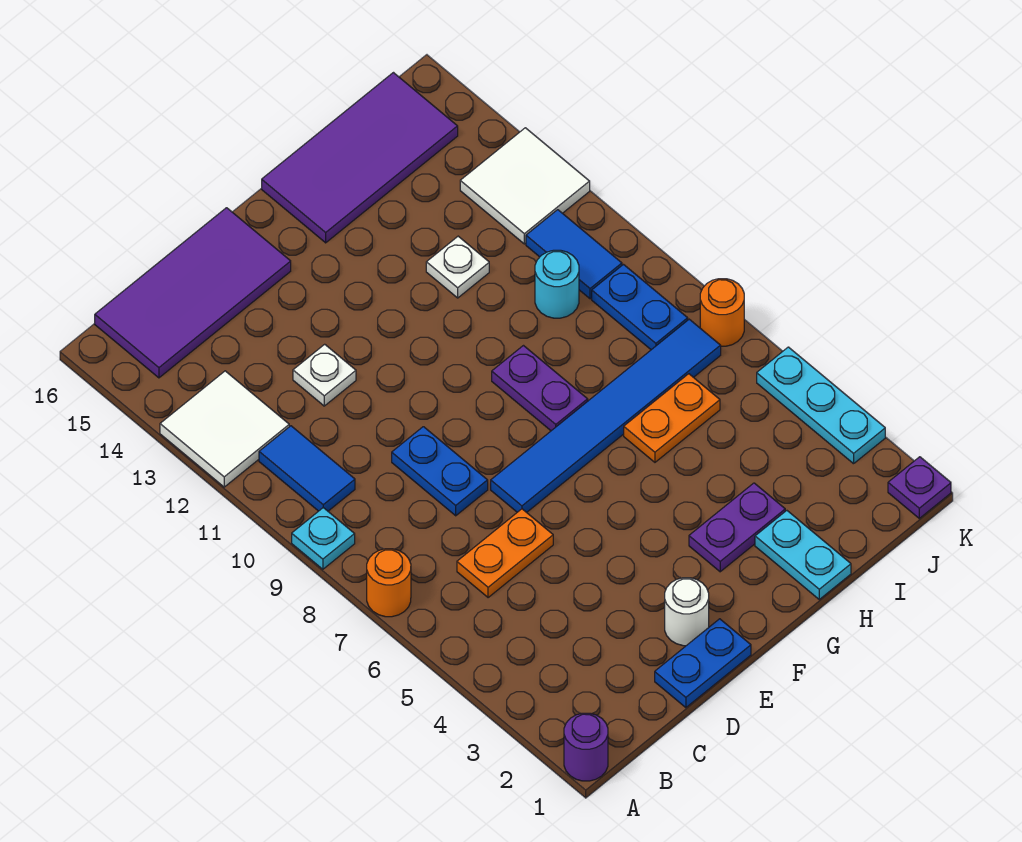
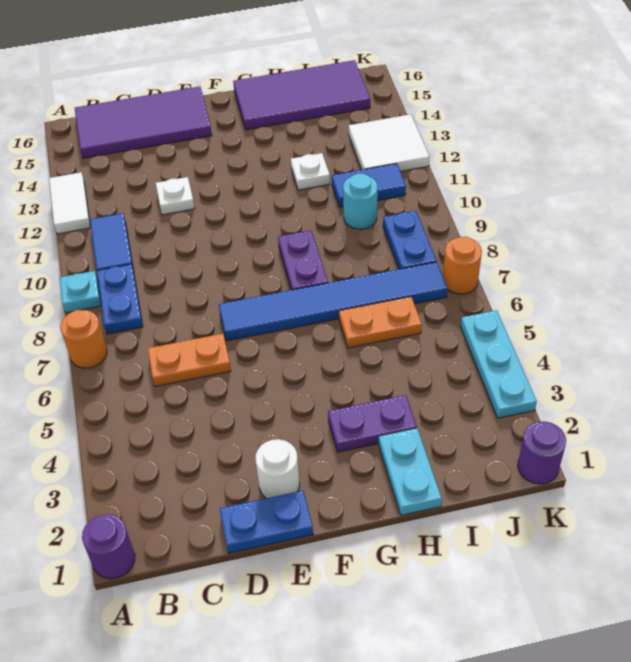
white 2x2 tile [160,371,289,487] -> white 1x2 tile [49,172,90,234]
blue 1x2 plate [392,427,488,516] -> blue 1x2 plate moved to [97,264,143,334]
blue 1x2 tile [526,210,622,299] -> blue 1x2 tile turned to [332,164,406,207]
purple 1x1 plate [888,457,951,518] -> purple 1x1 round brick [518,421,566,484]

